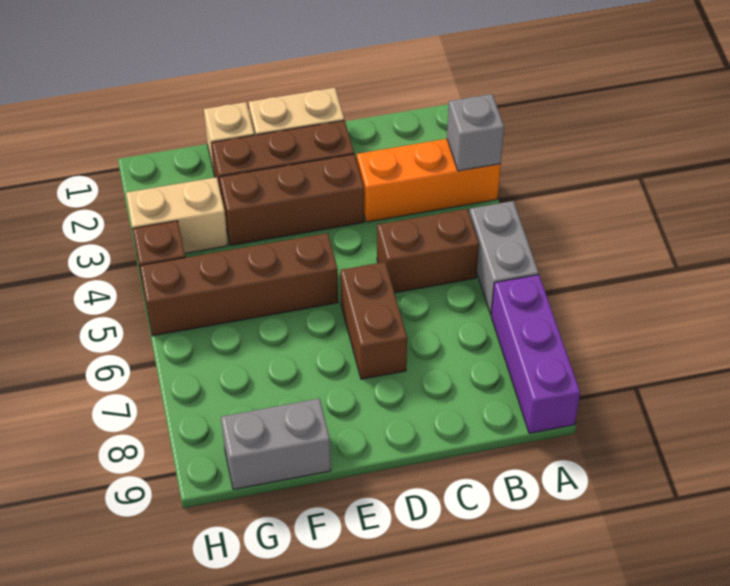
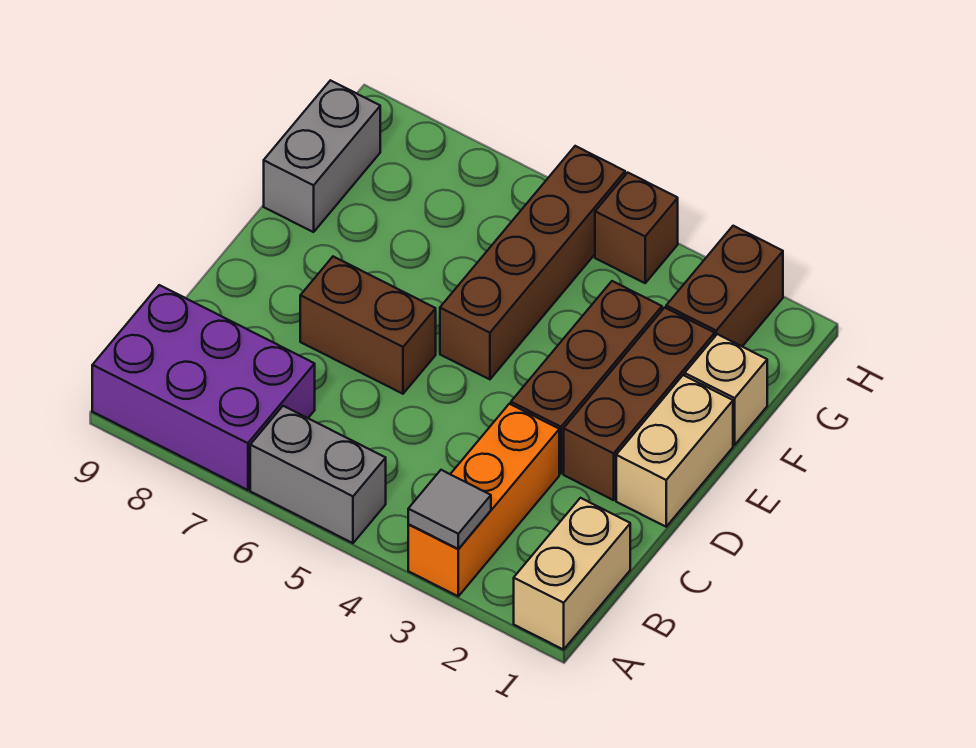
grey 1x1 brick [447,94,504,171] -> grey 1x1 tile [408,470,491,549]
purple 1x3 brick [491,275,580,433] -> purple 2x3 brick [92,285,315,490]
brown 1x2 brick [377,209,479,293] -> brown 1x2 brick moved to [666,226,783,346]
tan 1x2 brick [126,177,228,253] -> tan 1x2 brick moved to [514,498,630,650]

